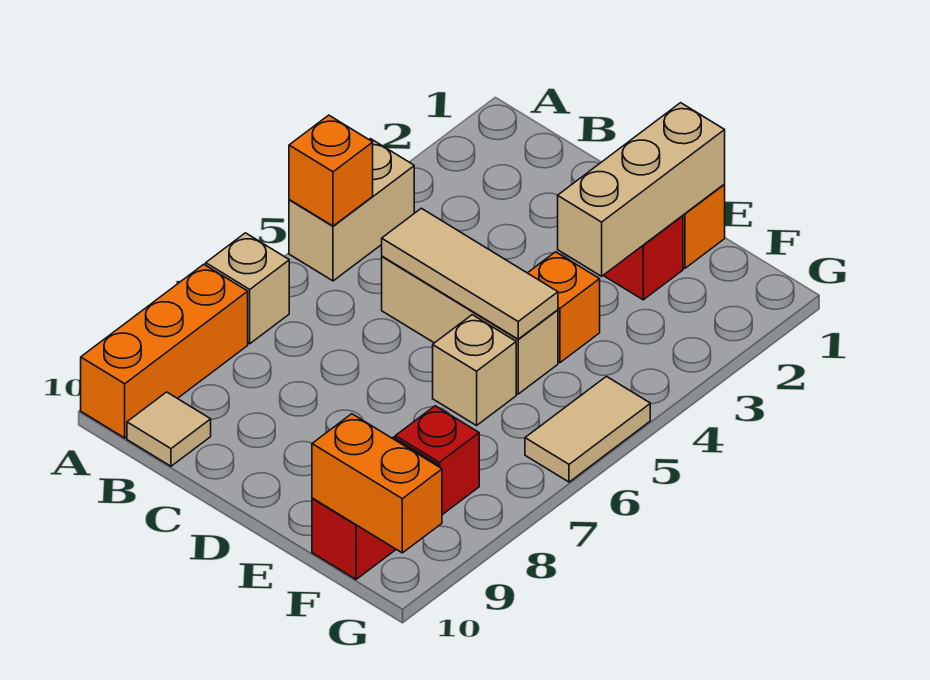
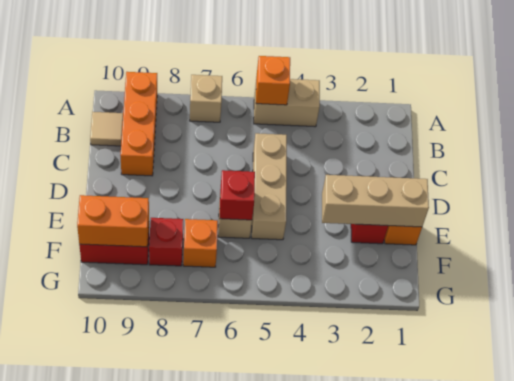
orange 1x3 brick [81,264,248,438] -> orange 1x3 brick turned to [120,72,157,176]
tan 1x3 tile [382,208,558,339] -> none
orange 1x1 brick [528,252,600,363] -> orange 1x1 brick moved to [183,219,218,267]
none -> red 1x1 brick [220,170,255,220]
orange 1x2 brick [312,414,442,553] -> orange 1x2 brick turned to [77,195,149,247]
tan 1x2 tile [525,377,650,482] -> none

